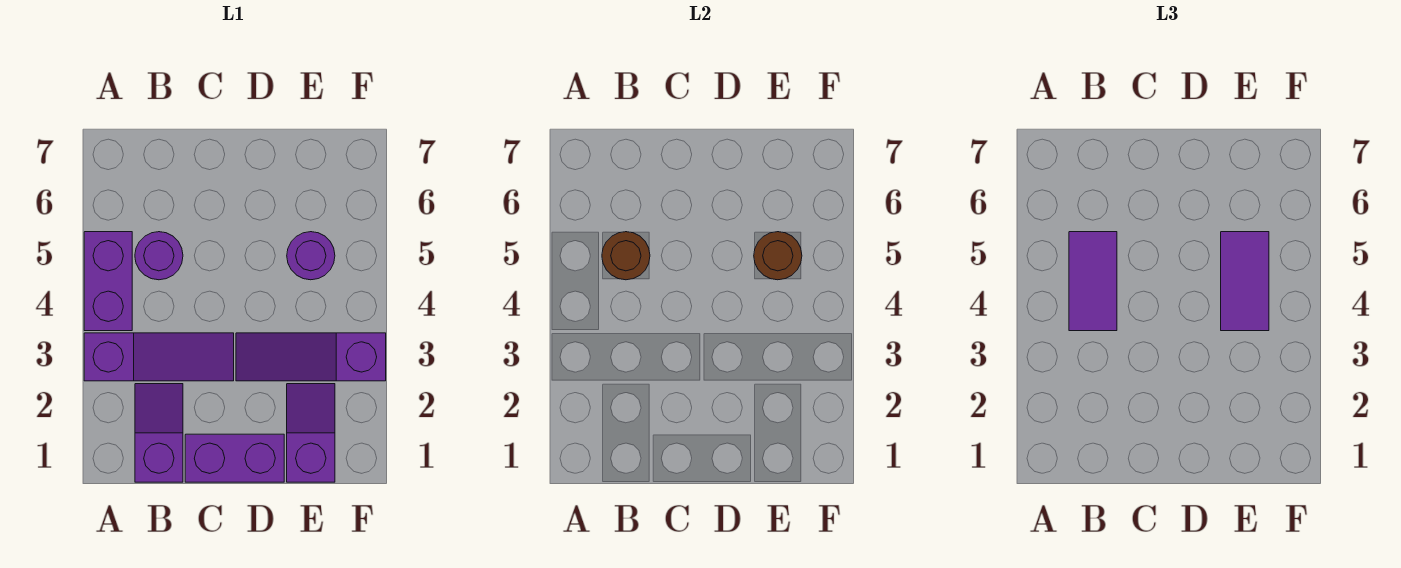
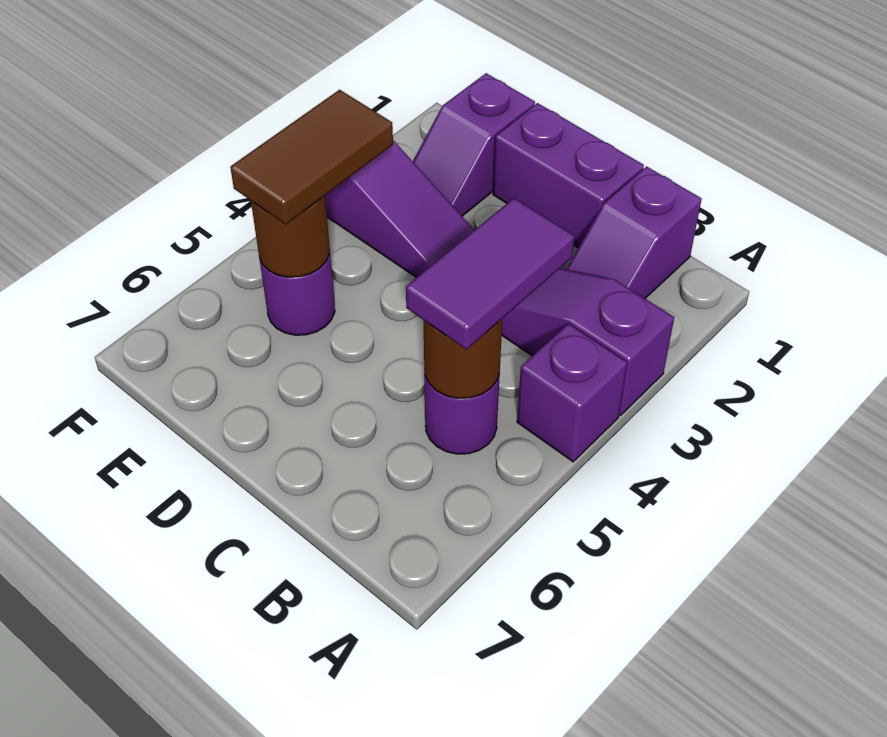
purple 1x2 brick [84,232,132,331] -> purple 1x1 brick [517,324,627,462]
purple 1x2 tile [1221,232,1269,331] -> brown 1x2 tile [230,90,393,225]

